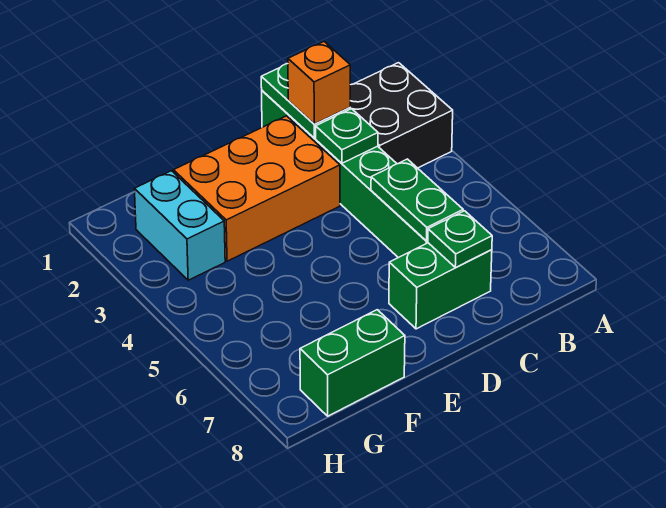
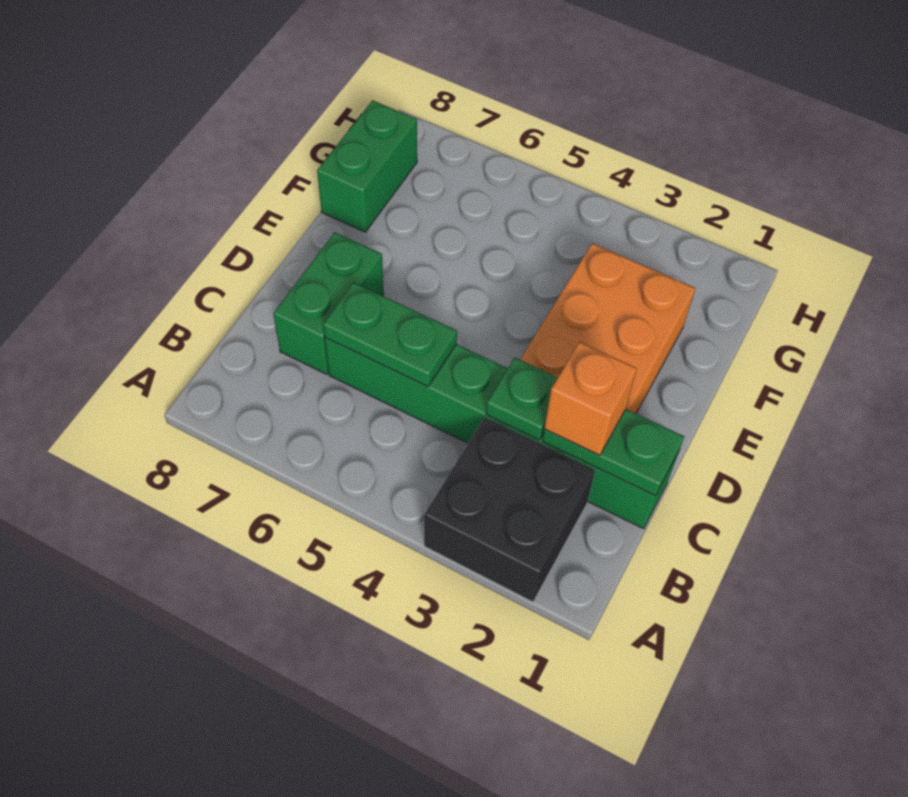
green 1x1 plate [428,211,492,268] -> none
cyan 1x2 brick [135,171,225,280] -> none

